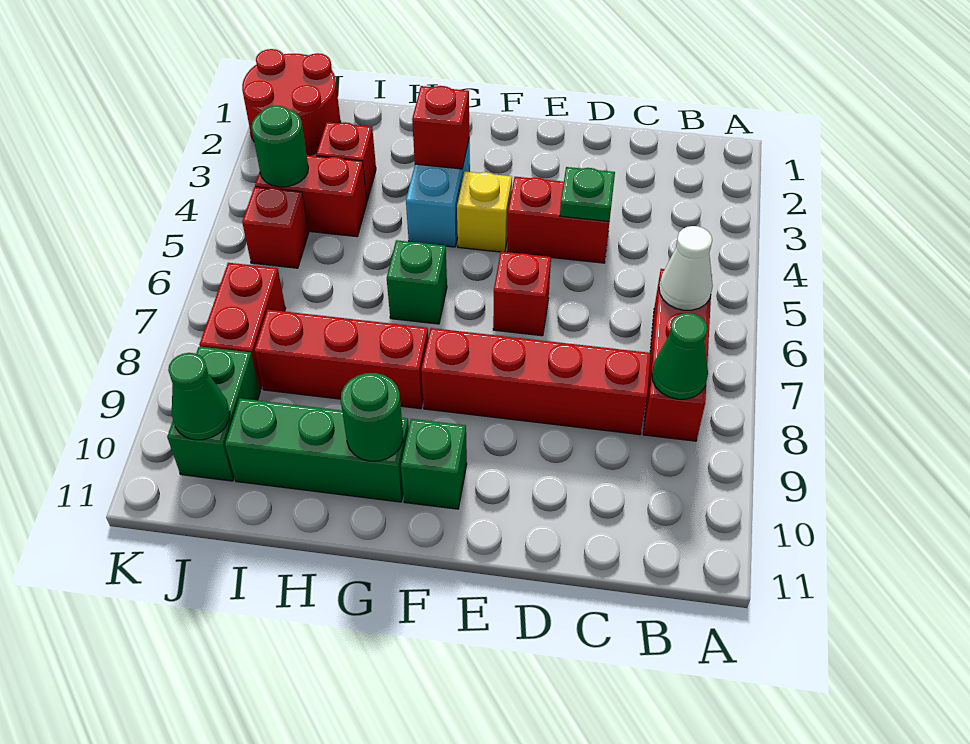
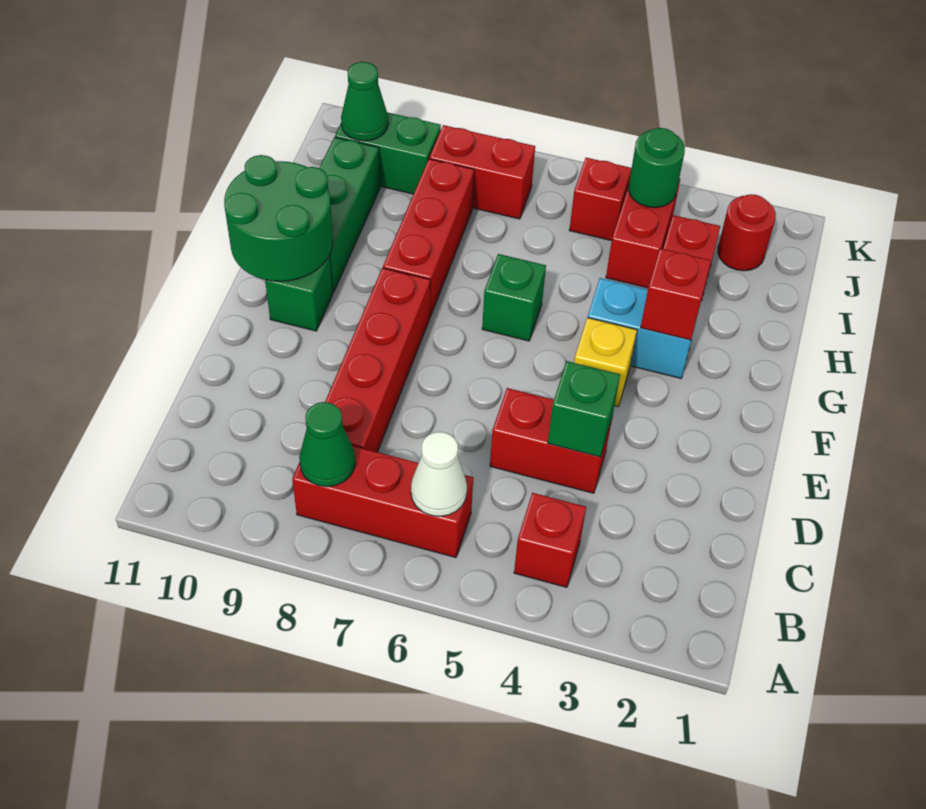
red 1x2 brick [507,177,612,263] -> red 1x2 brick turned to [490,388,612,493]
green 1x1 plate [560,167,615,221] -> green 1x1 brick [548,361,620,457]
red 1x1 brick [493,252,551,336] -> red 1x1 brick moved to [514,493,586,587]
green 1x1 round brick [341,373,403,461] -> green 2x2 round brick [224,155,333,281]
red 2x2 round brick [242,49,341,156] -> red 1x1 round brick [718,194,776,271]

